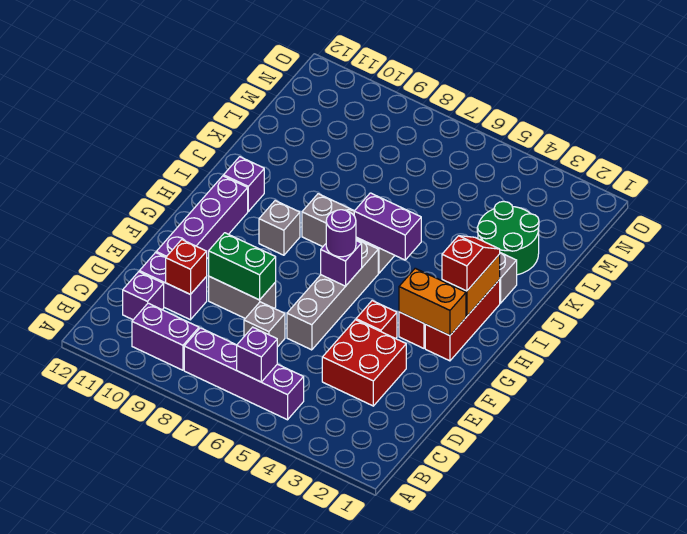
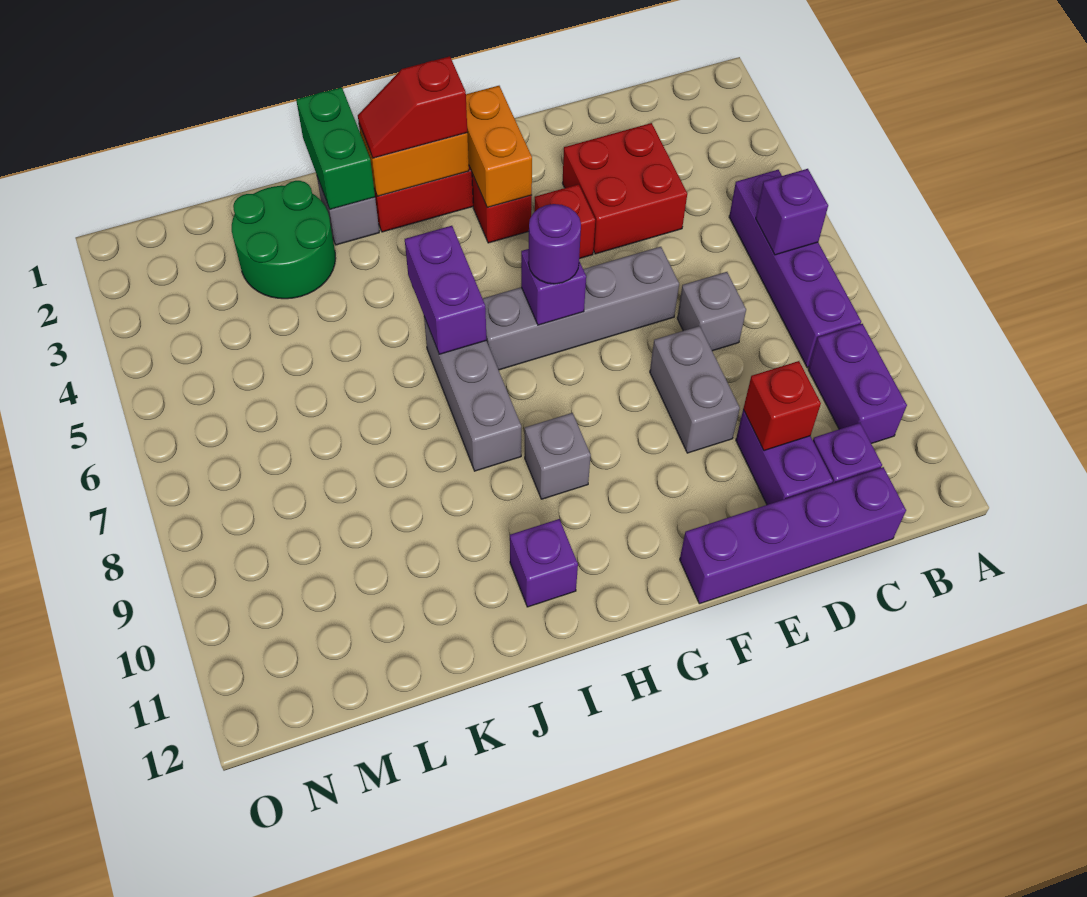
green 1x2 brick [209,233,276,300] -> green 1x2 brick moved to [296,87,375,209]
purple 1x4 brick [156,176,248,258] -> purple 1x4 brick moved to [680,467,906,604]

